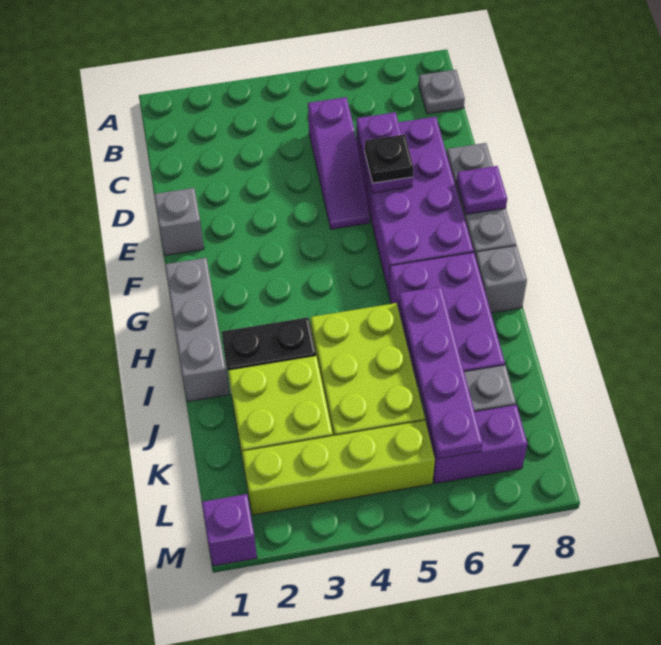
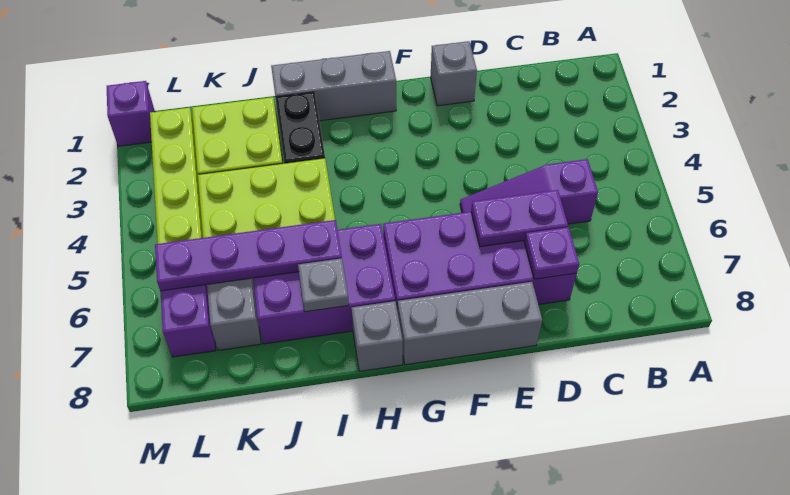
grey 1x1 plate [419,70,465,114] -> grey 1x1 plate moved to [298,258,349,312]
black 1x1 plate [365,134,413,183] -> none
purple 1x1 plate [457,166,507,215] -> purple 1x1 plate moved to [524,227,579,279]

